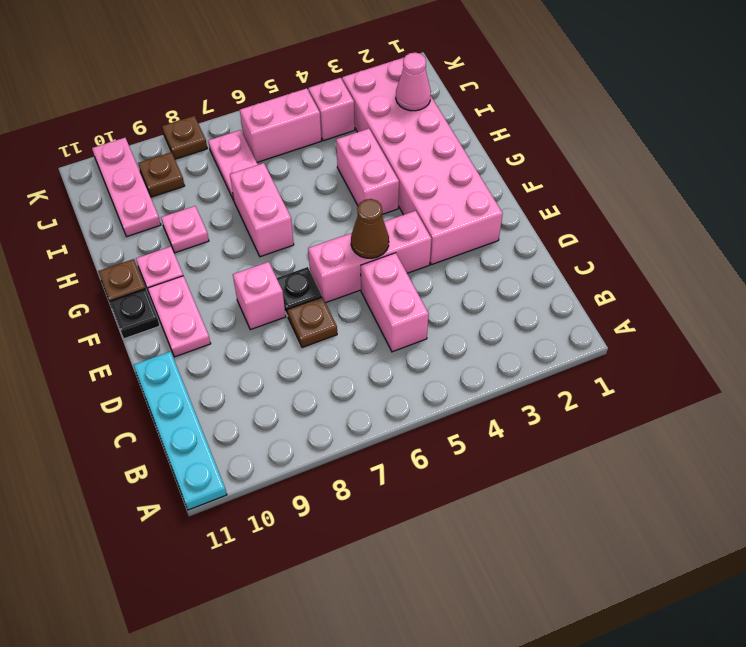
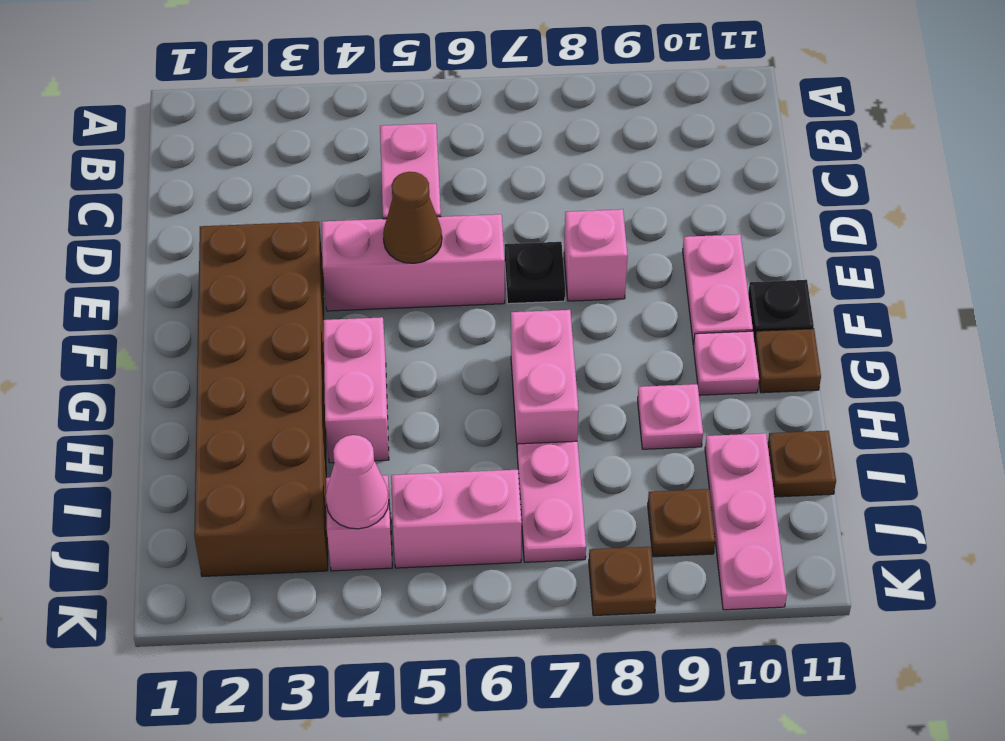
cyan 1x4 plate [134,351,227,510] -> none
brown 1x1 plate [287,297,337,347] -> brown 1x1 plate moved to [768,431,836,497]
pink 2x6 brick [342,58,503,265] -> brown 2x6 brick [194,222,328,576]
pink 1x1 cone [396,53,431,111] -> pink 1x1 cone moved to [326,435,389,529]

